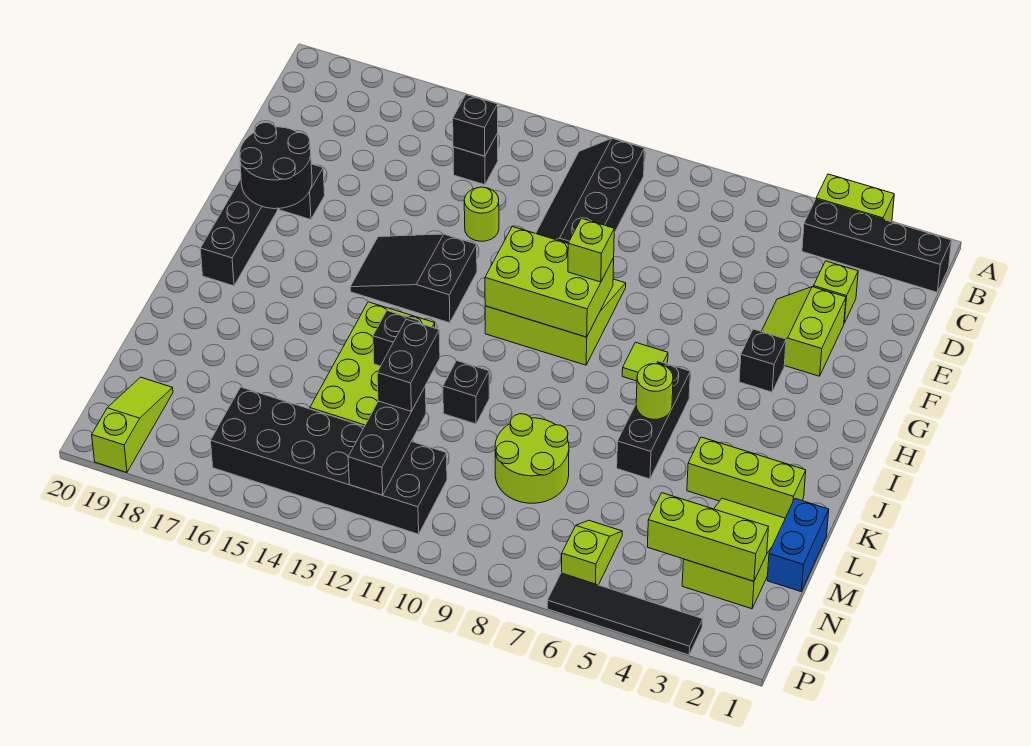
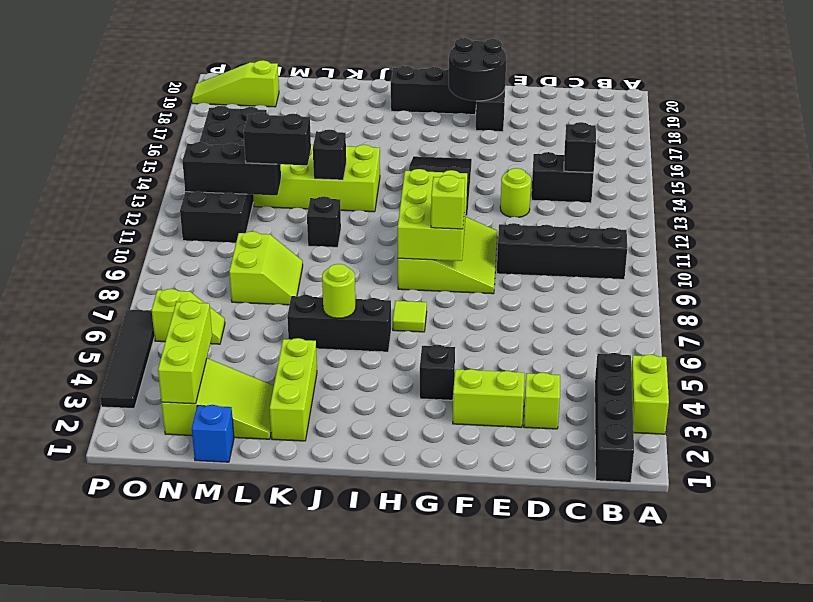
black 1x1 brick [453,134,498,185] -> black 1x2 brick [531,152,594,203]
blue 1x2 brick [767,499,829,591] -> blue 1x1 brick [192,405,234,462]
lime 2x2 round brick [495,414,569,503] -> lime 2x2 slope [229,231,303,305]
lime 1x3 slope [92,377,173,472] -> lime 1x3 slope turned to [192,60,279,107]

